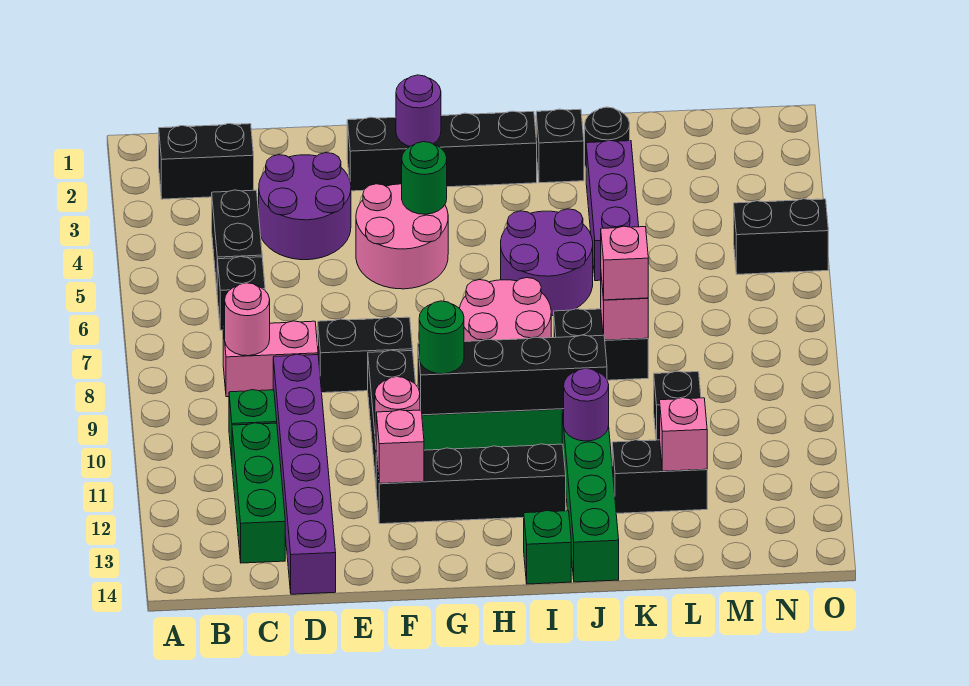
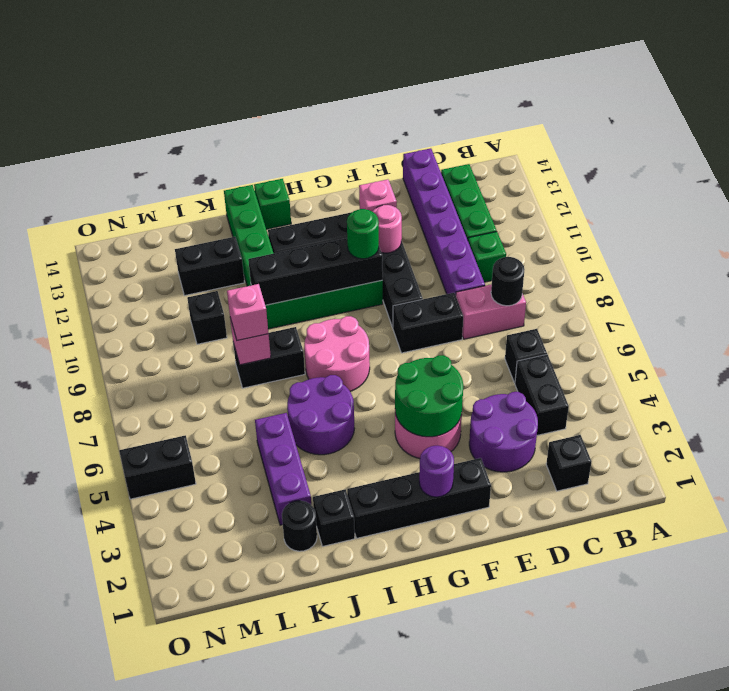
black 1x2 brick [159,124,254,199] -> black 1x1 brick [546,435,591,491]
pink 1x1 round brick [225,283,270,356] -> black 1x1 round brick [491,257,525,306]
green 1x1 round brick [402,142,447,214] -> green 2x2 round brick [395,355,463,437]
purple 1x1 round brick [564,368,609,441] -> none
pink 1x1 brick [660,398,707,471] -> none

